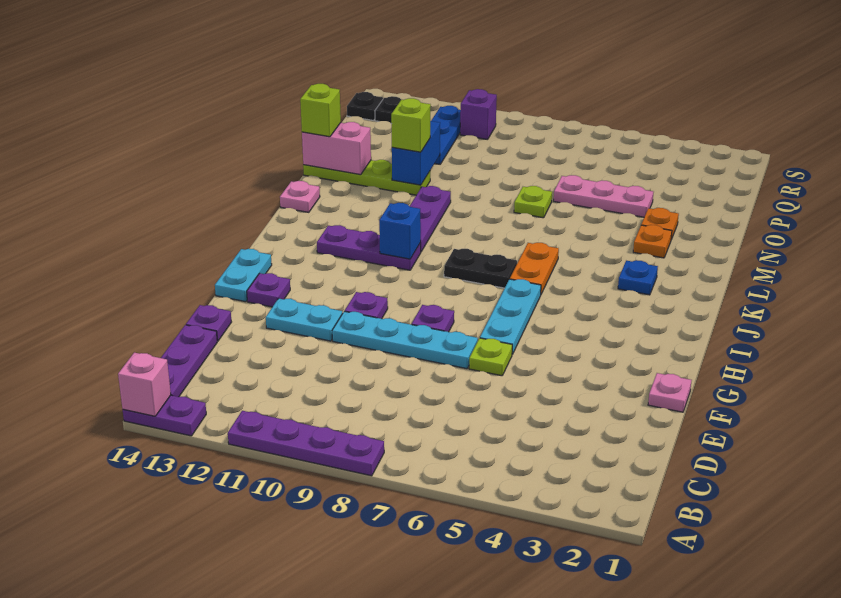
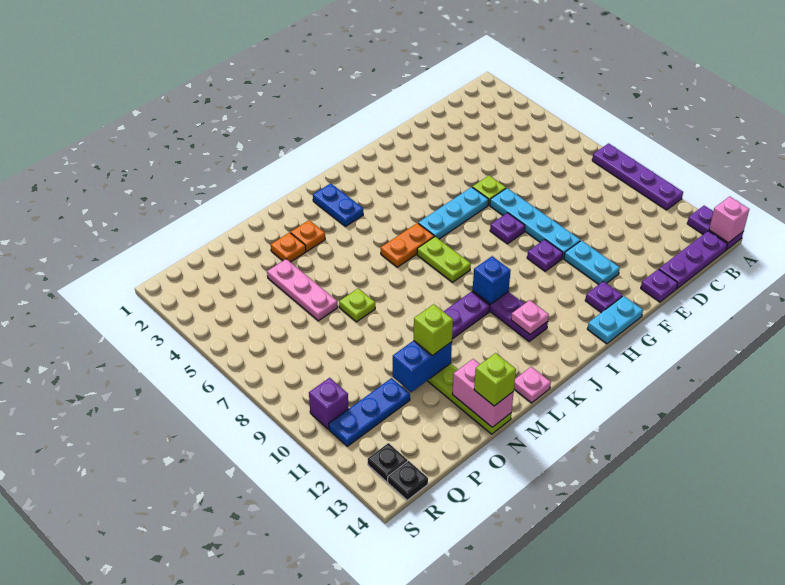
pink 1x1 plate [648,373,692,412] -> pink 1x1 plate moved to [511,300,549,334]
black 1x2 plate [444,249,517,288] -> lime 1x2 plate [417,237,471,282]
blue 1x1 plate [618,260,658,295] -> blue 1x2 plate [313,183,363,226]

